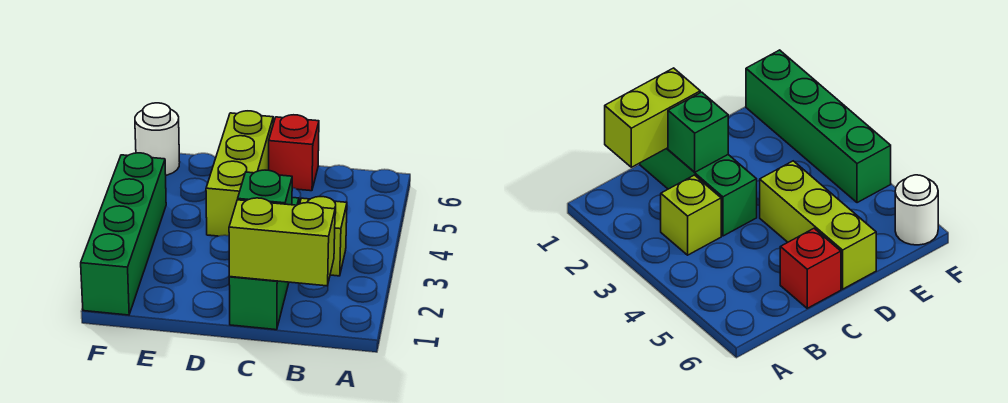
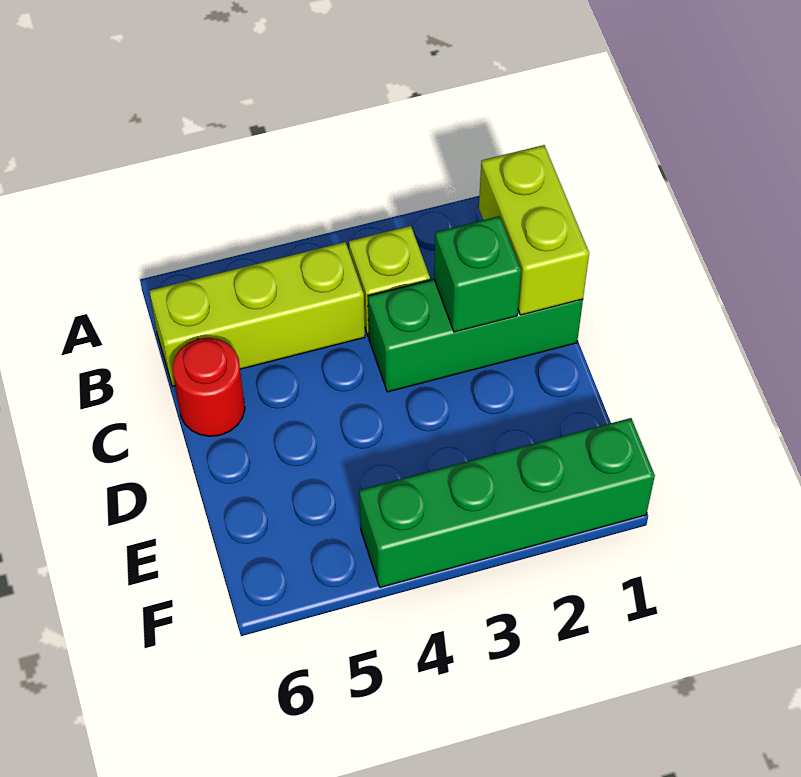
red 1x1 brick [269,115,319,191] -> red 1x1 round brick [173,338,245,436]
lime 1x3 brick [206,111,273,236] -> lime 1x3 brick moved to [149,242,365,386]
white 1x1 round brick [135,103,180,175] -> none

